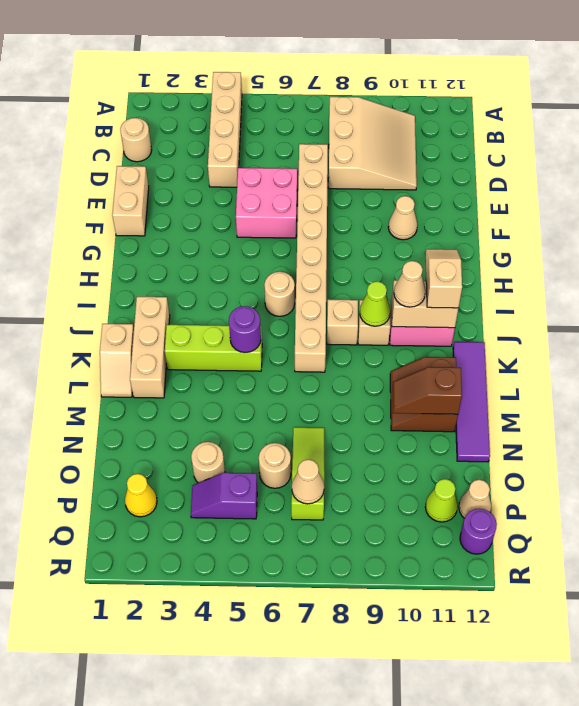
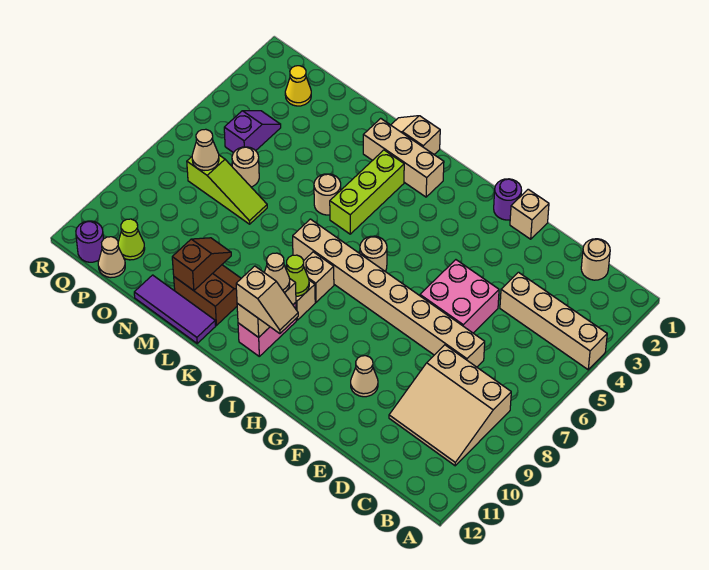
tan 1x2 brick [112,166,149,236] -> tan 1x1 brick [510,189,549,239]
purple 1x1 round brick [229,306,261,353] -> purple 1x1 round brick moved to [494,179,522,220]
purple 1x4 tile [453,342,490,462] -> purple 1x3 tile [134,275,216,343]
tan 1x1 round brick [191,442,225,483] -> tan 1x1 round brick moved to [314,174,341,215]

